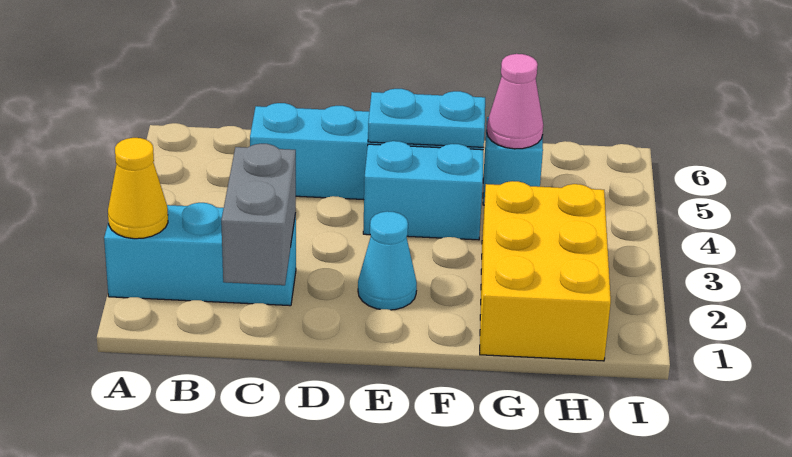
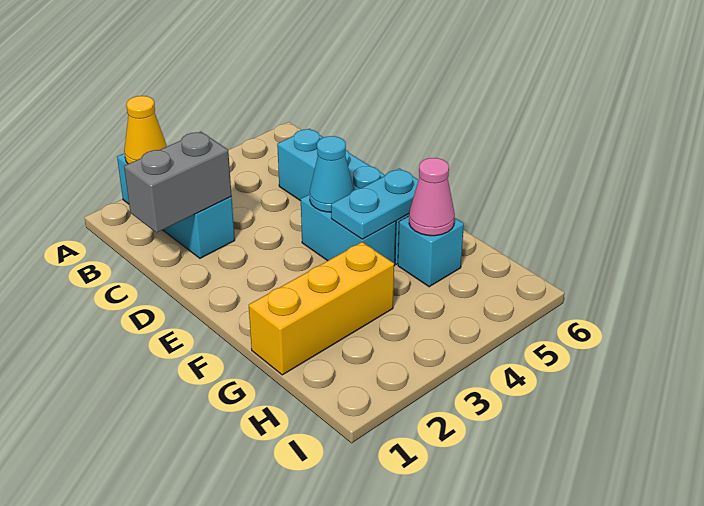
cyan 1x1 cone [358,211,417,310] -> cyan 1x1 cone moved to [310,136,354,212]
cyan 1x2 plate [368,89,485,147] -> cyan 1x2 plate turned to [331,168,418,239]
yellow 2x3 brick [480,181,611,361] -> yellow 1x3 brick [249,242,394,375]

